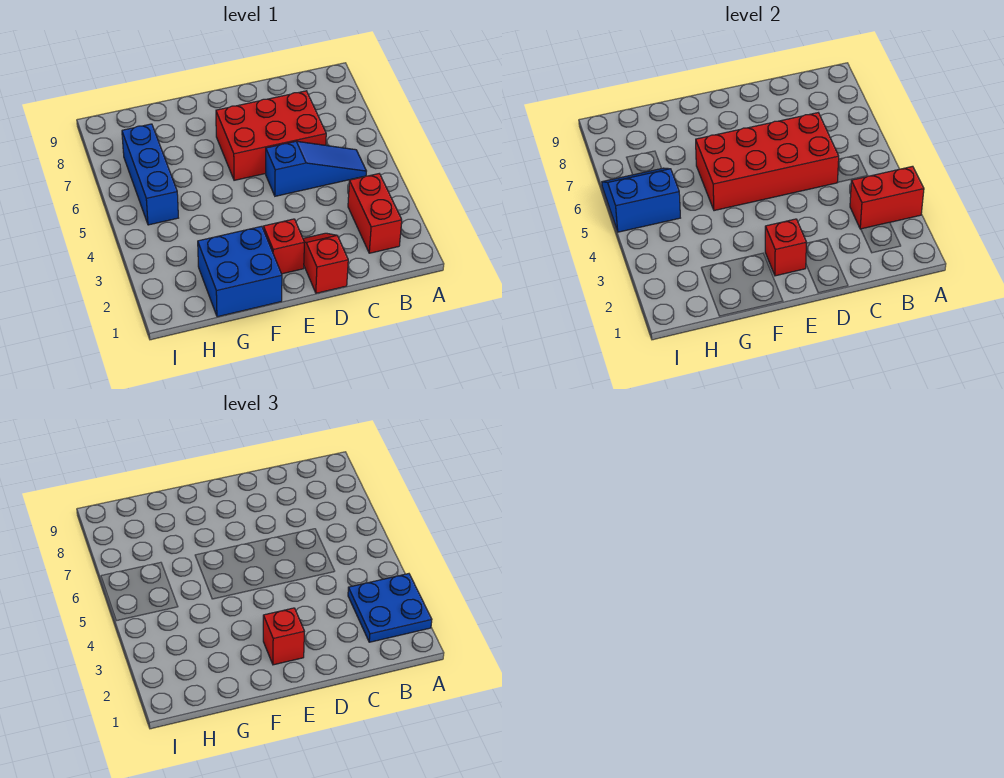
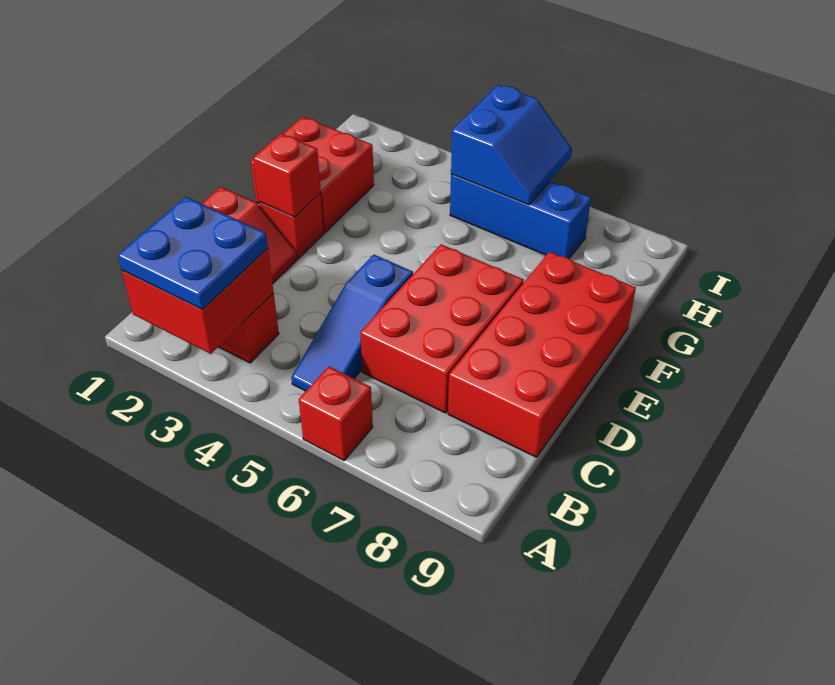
red 1x2 brick [850,166,924,229] -> red 2x2 brick [122,248,274,354]
red 2x4 brick [696,113,839,211] -> red 2x4 brick moved to [448,252,636,457]
red 1x1 brick [263,608,304,665] -> red 1x1 brick moved to [299,367,373,460]
blue 2x2 brick [198,226,282,317] -> red 2x2 brick [251,117,374,232]

